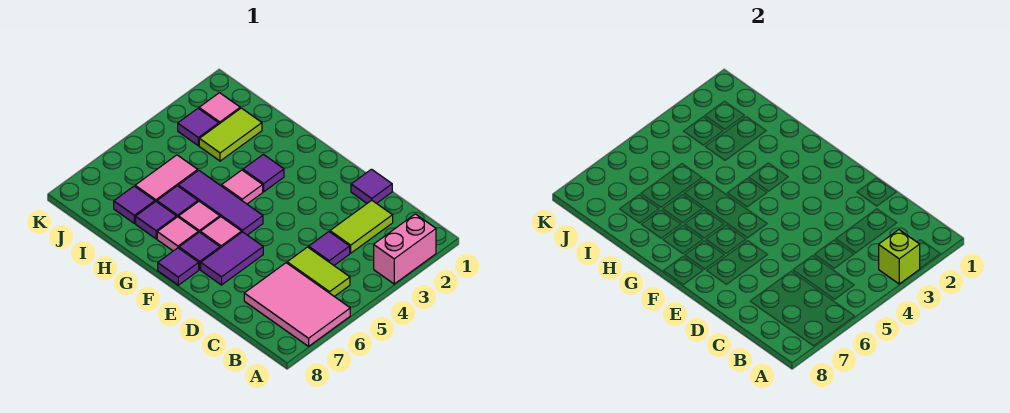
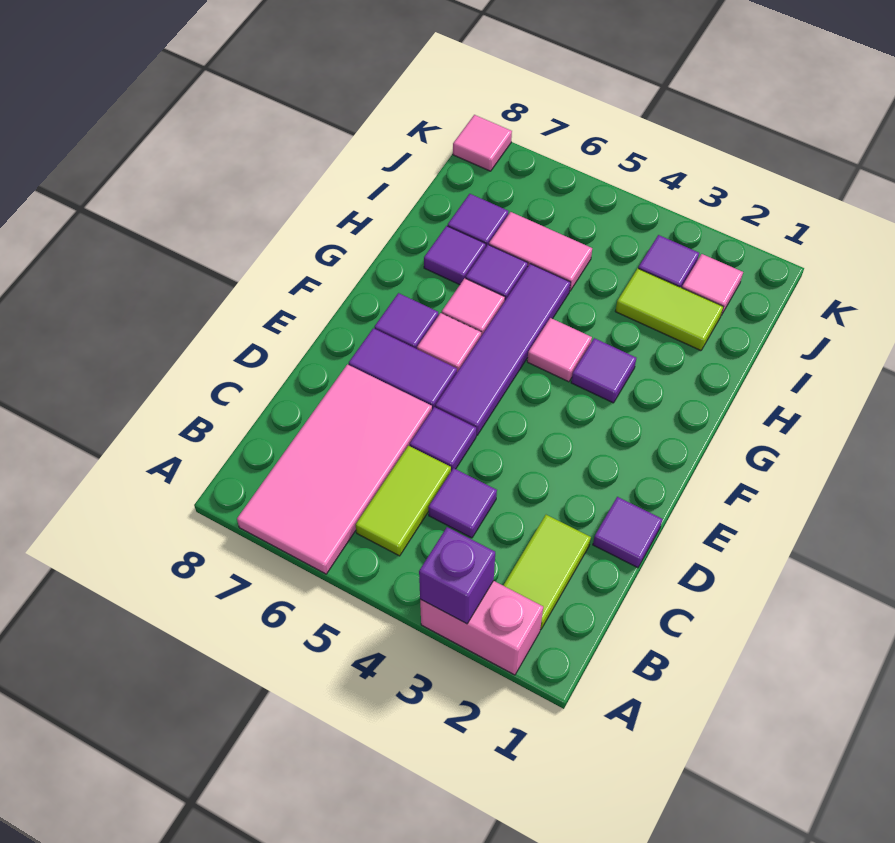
lime 1x1 brick [879,230,920,284] -> purple 1x1 brick [419,527,495,624]
pink 2x3 tile [244,263,350,346] -> pink 2x4 tile [237,364,432,574]
lime 1x2 tile [330,200,393,253] -> lime 1x2 tile turned to [503,515,591,630]
purple 1x3 tile [178,170,263,235] -> purple 1x4 tile [435,264,571,435]
purple 1x1 tile [158,248,199,285] -> purple 1x1 tile moved to [410,407,476,471]
pink 1x1 tile [157,217,198,251] -> pink 1x1 tile moved to [453,115,512,171]

